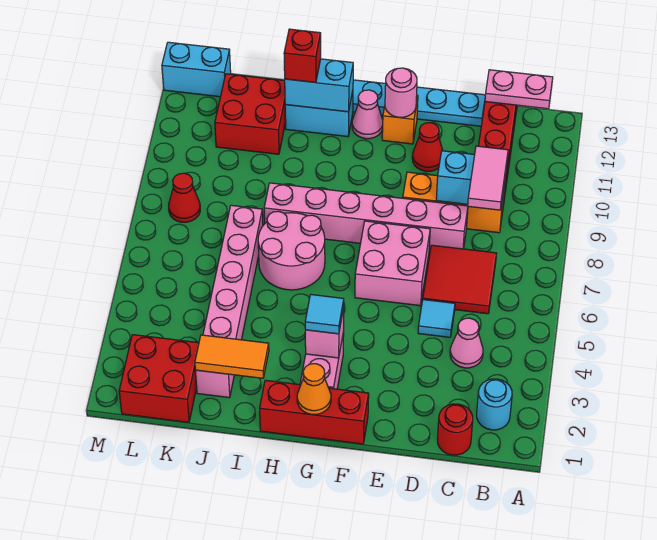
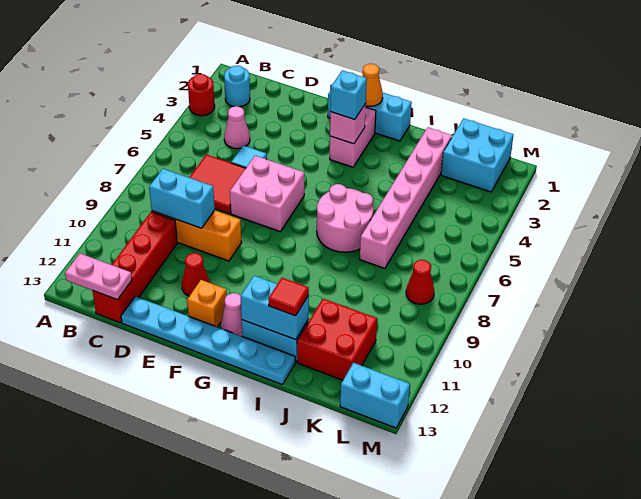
red 1x1 round brick [438,404,473,455] -> red 1x1 round brick moved to [188,74,215,116]
pink 1x2 tile [467,146,508,210] -> none
pink 1x6 brick [264,183,468,252] -> none
red 1x3 brick [260,380,369,444] -> cyan 1x3 brick [328,91,412,141]
pink 1x1 round brick [385,68,417,117] -> none
cyan 1x1 tile [305,295,344,334] -> cyan 1x1 brick [330,70,367,120]
orange 1x2 tile [195,335,269,378] -> none
red 1x1 brick [284,29,321,82] -> red 1x1 tile [268,278,309,316]
red 2x2 brick [119,335,199,422] -> cyan 2x2 brick [441,118,513,192]

